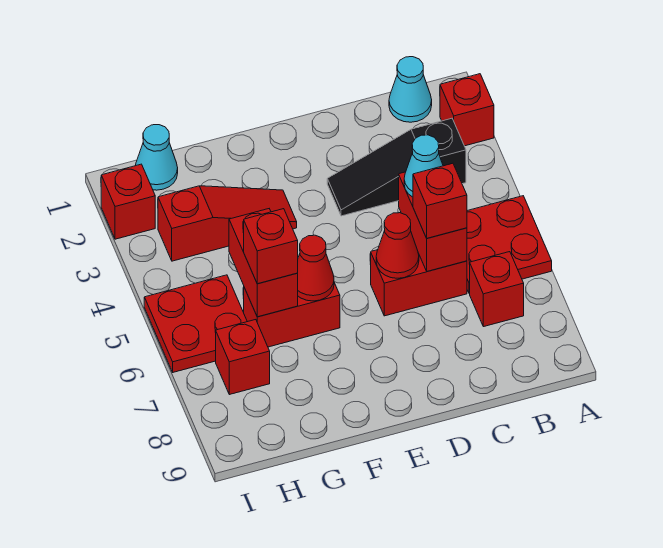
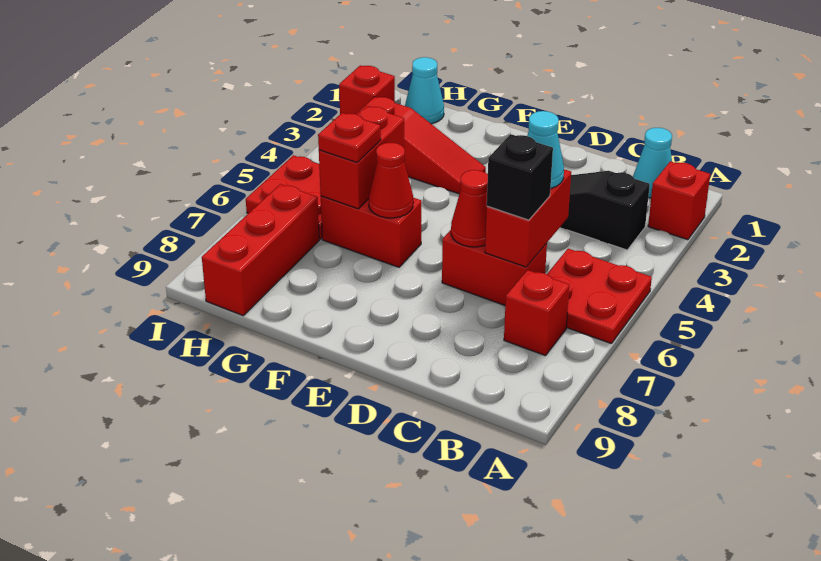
red 1x1 brick [413,163,467,238] -> black 1x1 brick [487,134,553,220]
red 1x1 brick [244,209,298,284] -> red 1x1 plate [318,113,381,163]
red 1x1 brick [216,320,270,395] -> red 1x3 brick [202,184,319,316]

